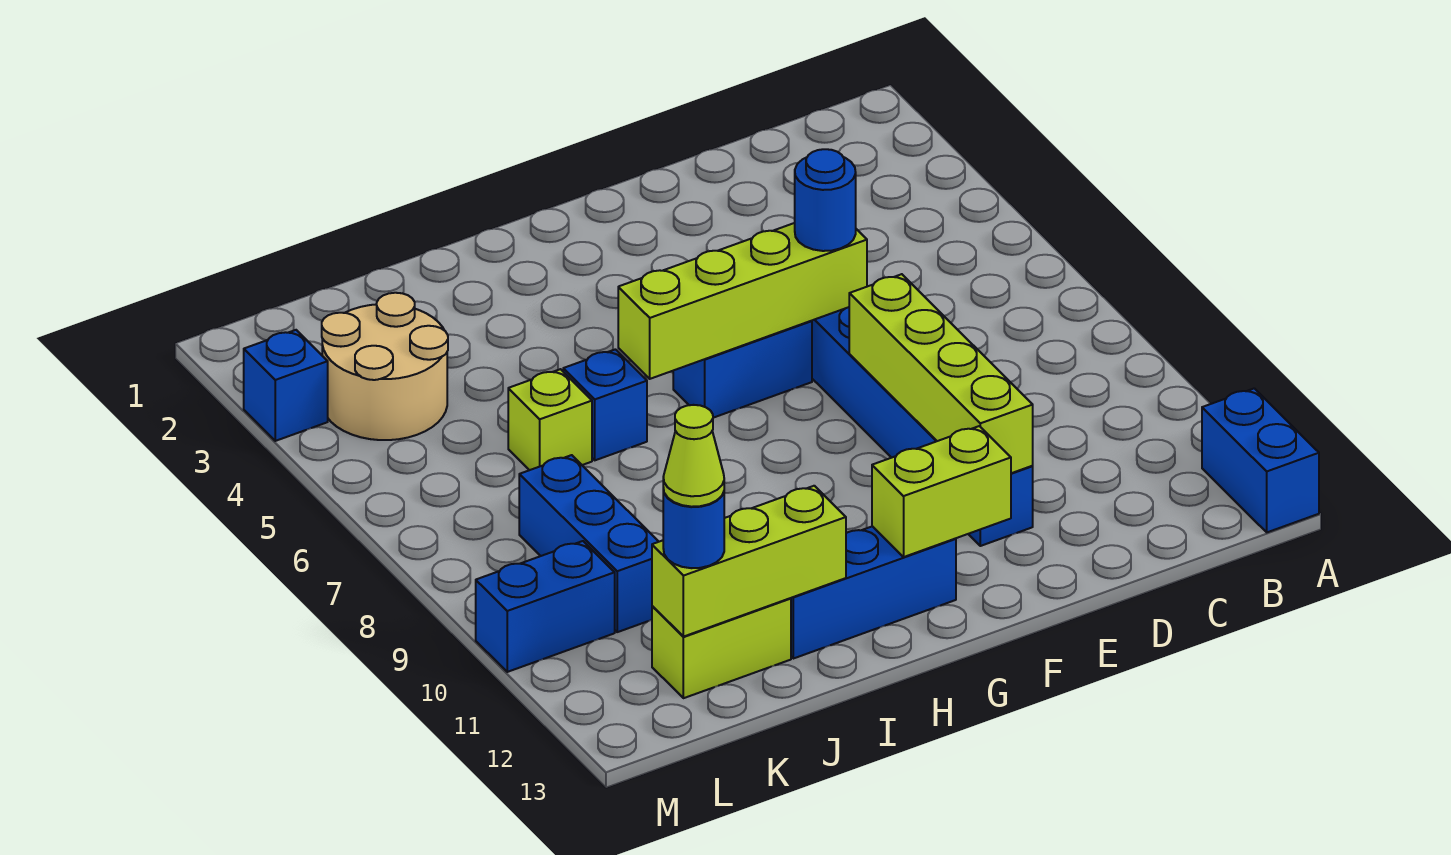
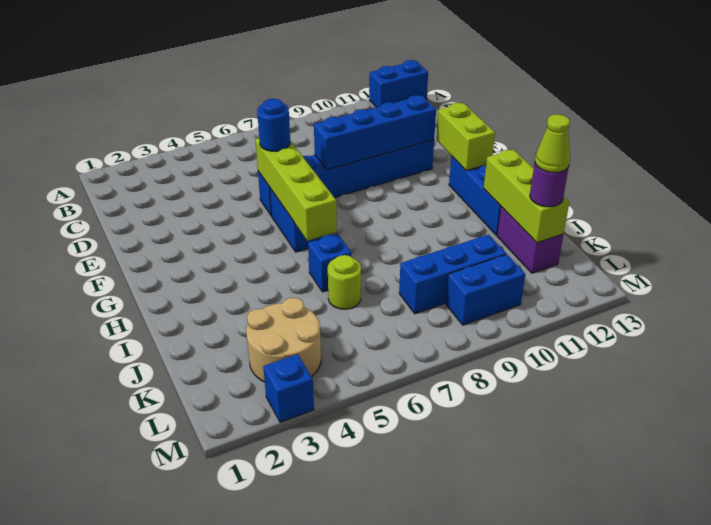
lime 1x4 brick [849,274,1033,473] -> blue 1x4 brick [314,95,436,170]
lime 1x1 brick [508,369,592,470] -> lime 1x1 round brick [328,255,361,309]
lime 1x2 brick [652,598,791,698] -> purple 1x2 brick [497,207,564,273]
blue 1x1 round brick [663,488,724,568] -> purple 1x1 round brick [530,163,569,207]
blue 1x2 brick [476,541,615,672] -> blue 1x2 brick turned to [446,254,525,325]

